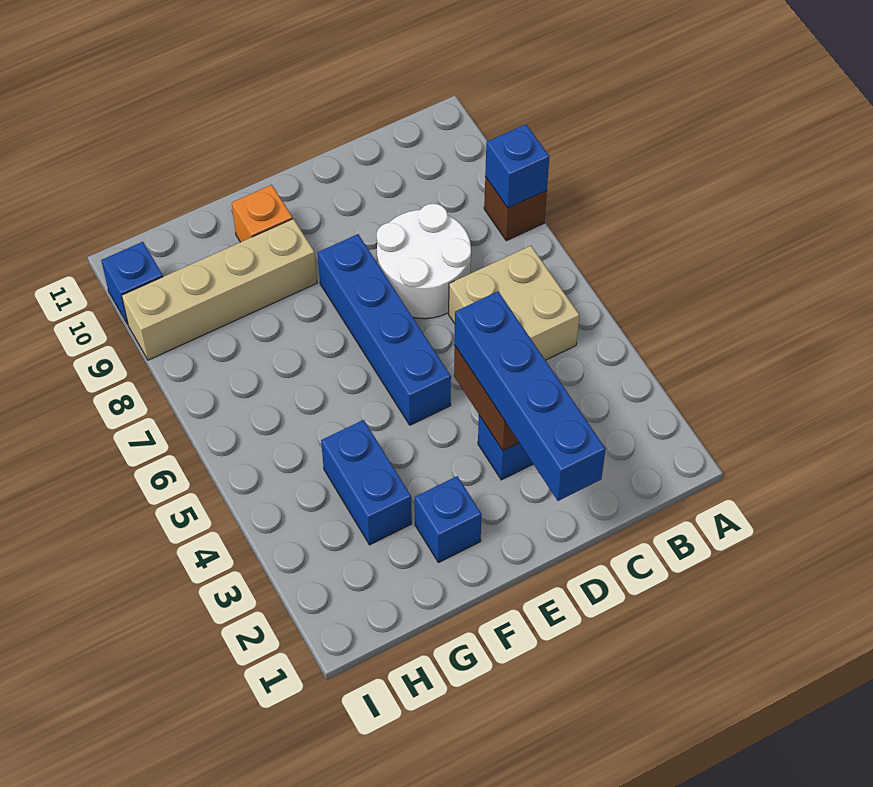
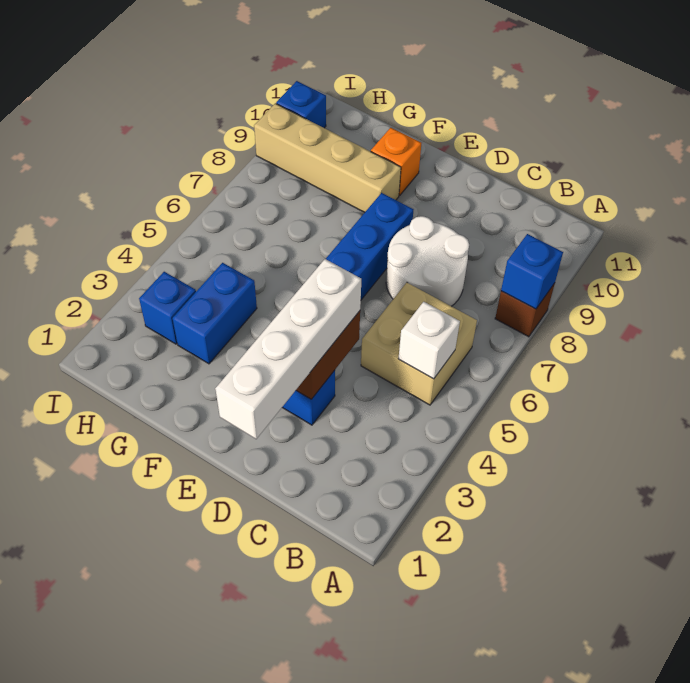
none -> white 1x1 brick [398,302,460,379]
blue 1x4 brick [455,292,606,501] -> white 1x4 brick [215,259,361,439]
blue 1x1 brick [415,476,482,563] -> blue 1x1 brick moved to [139,272,196,344]

